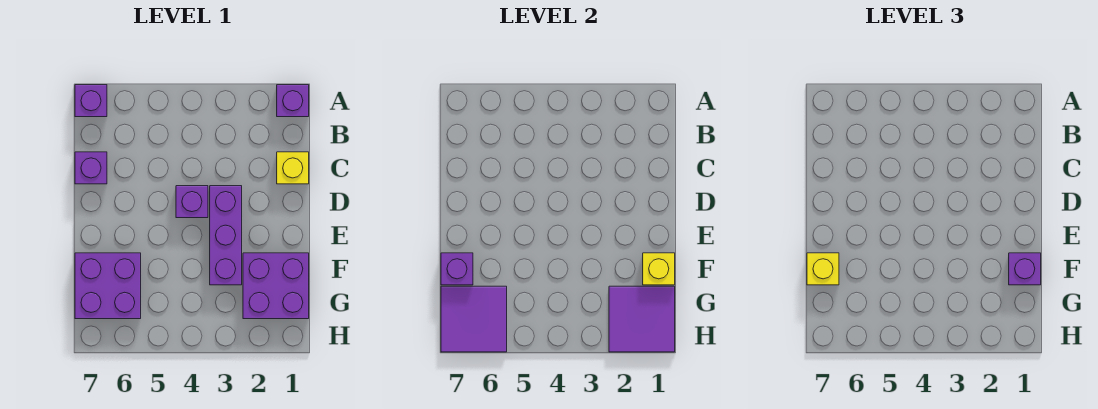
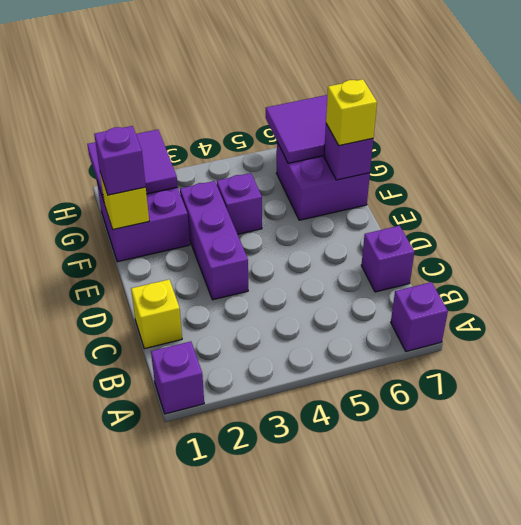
purple 1x1 brick [176,186,208,218] -> purple 1x1 brick moved to [217,173,262,234]

